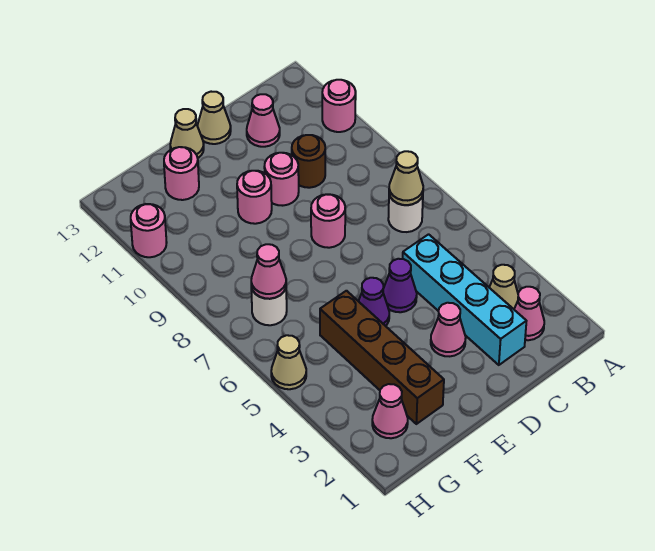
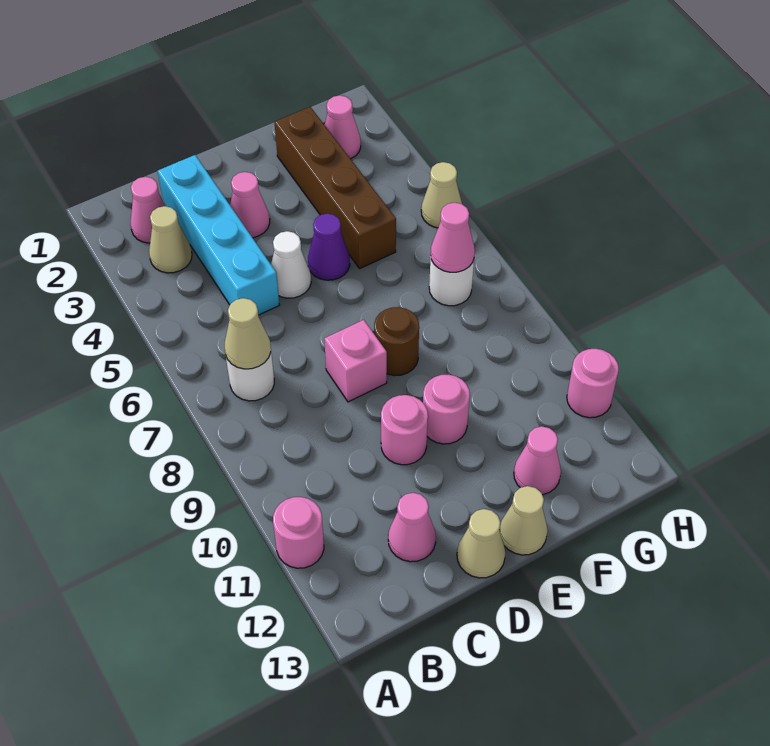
brown 1x1 round brick [292,135,325,188] -> brown 1x1 round brick moved to [374,307,419,376]
purple 1x1 cone [383,259,417,312] -> white 1x1 cone [271,231,311,298]
pink 1x1 round brick [311,194,345,248] -> pink 1x1 brick [324,320,387,402]
pink 1x1 round brick [164,147,199,200] -> pink 1x1 cone [514,426,561,495]

